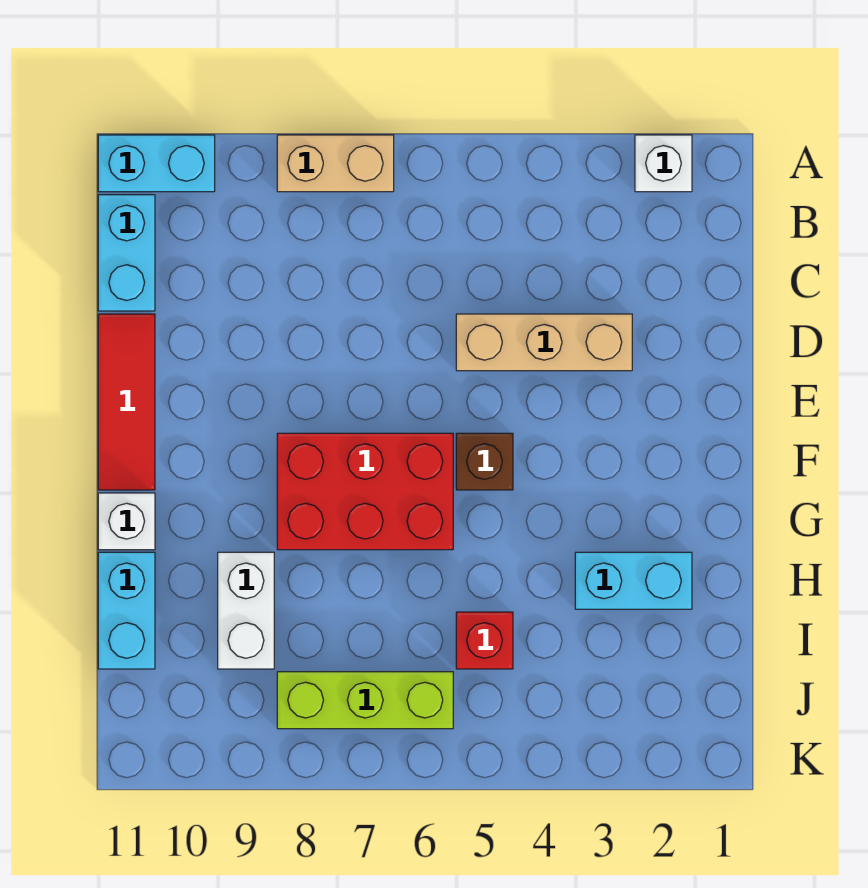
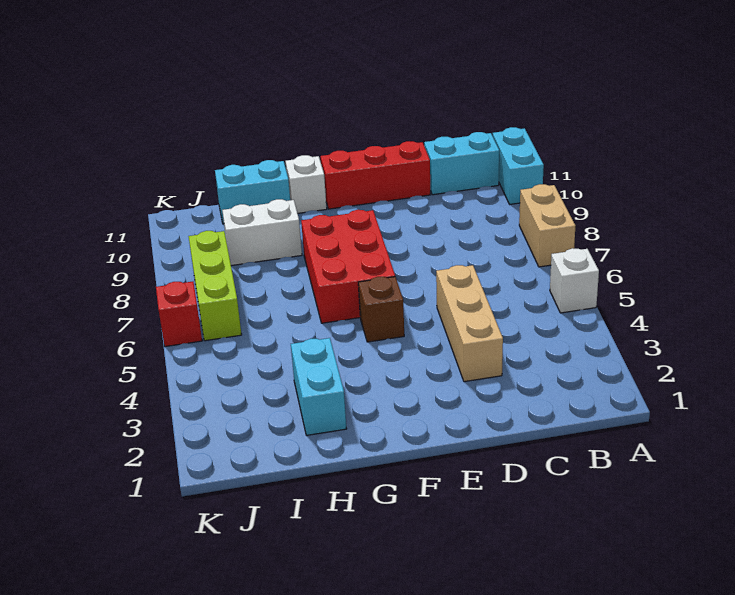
white 1x1 brick [635,135,692,192] -> white 1x1 brick moved to [550,248,599,313]
red 1x3 tile [98,314,155,490] -> red 1x3 brick [321,141,430,209]
red 1x1 brick [456,612,513,669] -> red 1x1 brick moved to [156,282,202,347]

